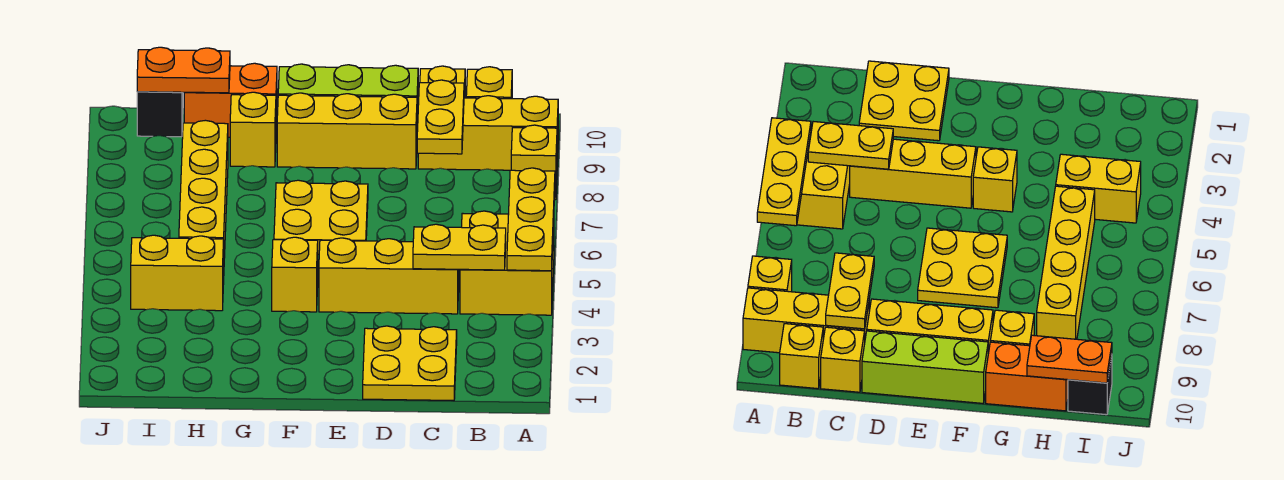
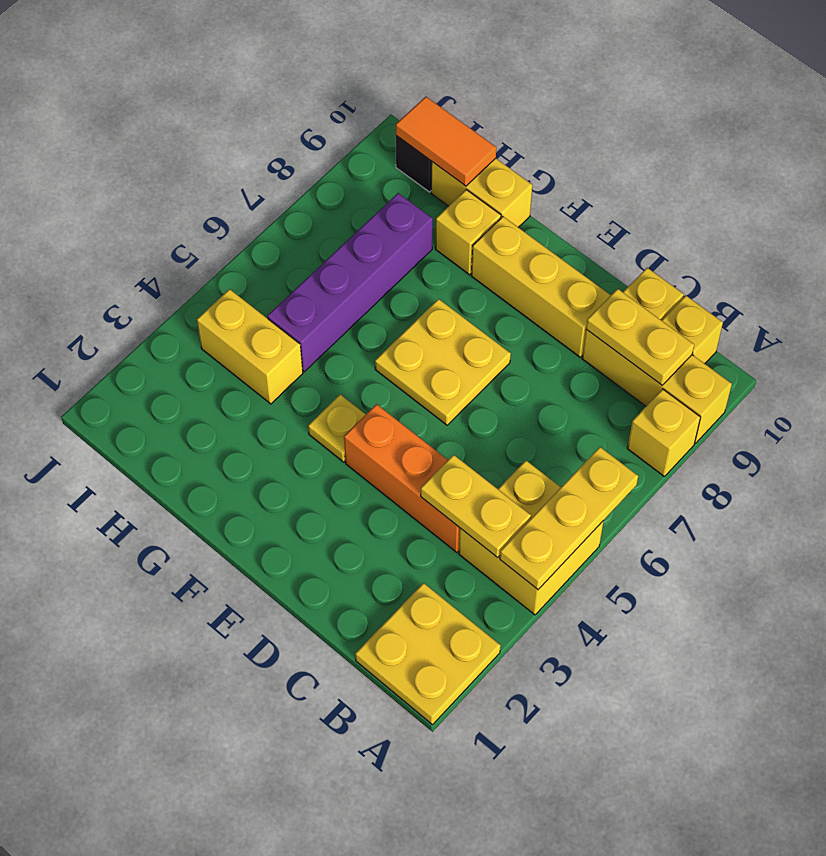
yellow 2x2 plate [363,326,457,400] -> yellow 2x2 plate moved to [355,583,500,725]
yellow 1x3 brick [319,238,459,314] -> orange 1x3 brick [344,404,460,552]
yellow 1x2 plate [417,80,464,154] -> yellow 1x2 plate turned to [586,289,694,385]
lime 1x3 brick [278,64,418,131] -> none
yellow 1x1 brick [272,237,318,312] -> yellow 1x1 plate [308,394,366,462]
orange 1x2 brick [184,63,277,137] -> yellow 1x2 brick [431,158,532,227]
yellow 1x4 brick [179,120,228,258] -> purple 1x4 brick [267,193,433,372]
orange 1x2 plate [137,47,230,93] -> orange 1x2 tile [396,97,496,186]

